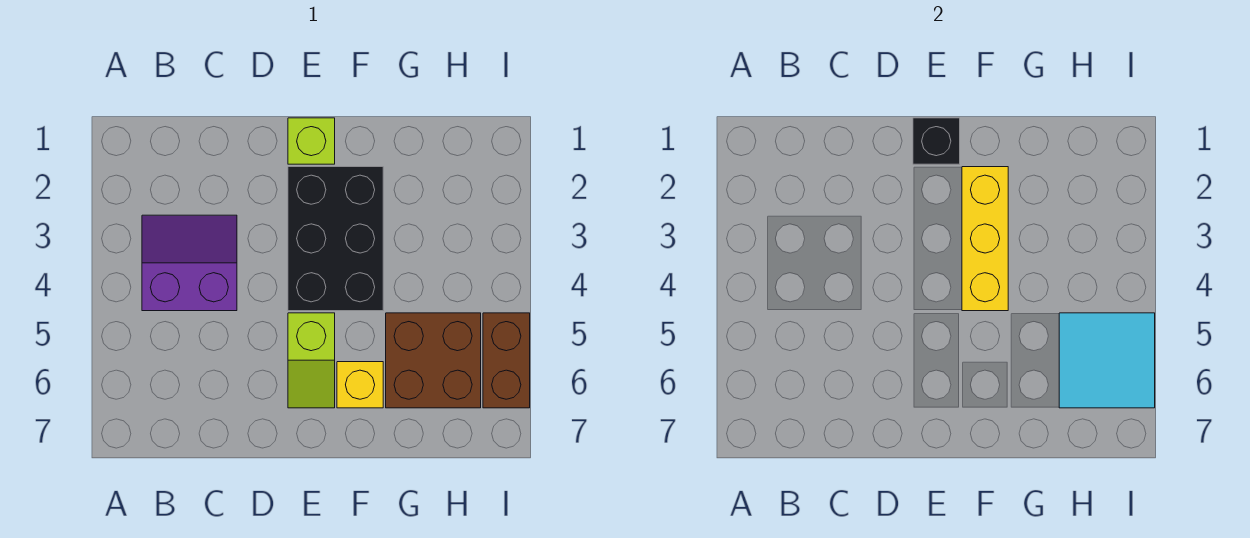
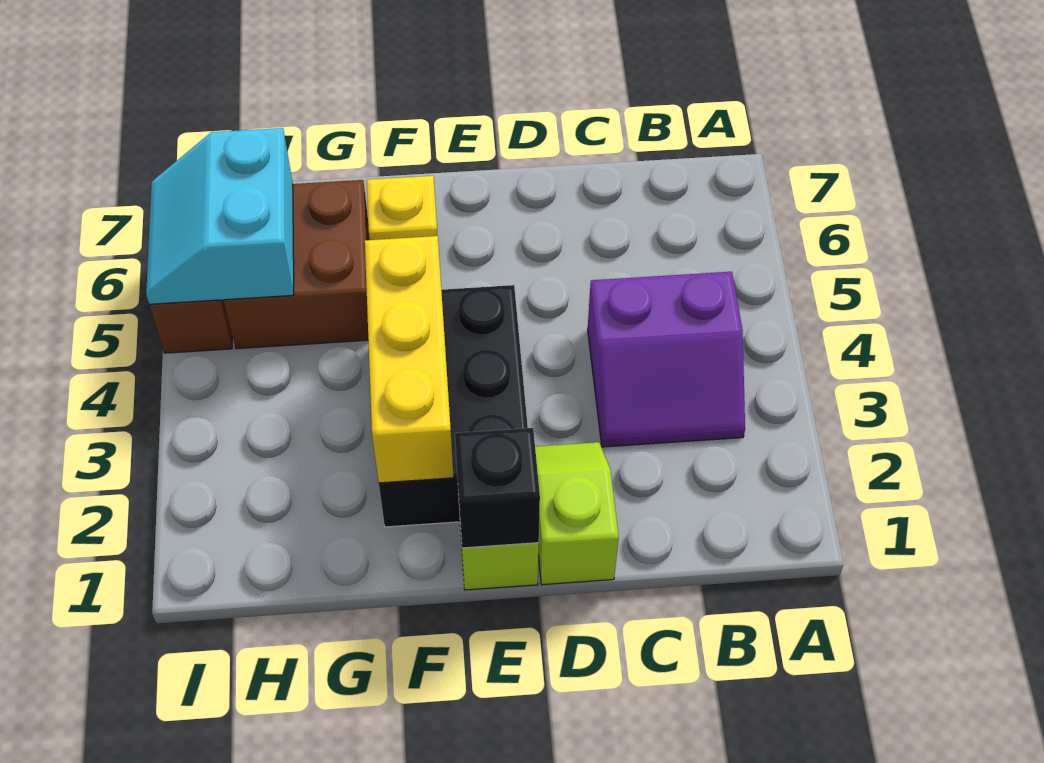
lime 1x2 slope [288,313,335,408] -> lime 1x2 slope moved to [535,442,619,585]
cyan 2x2 tile [1059,313,1155,408] -> cyan 2x2 slope [146,128,294,304]

